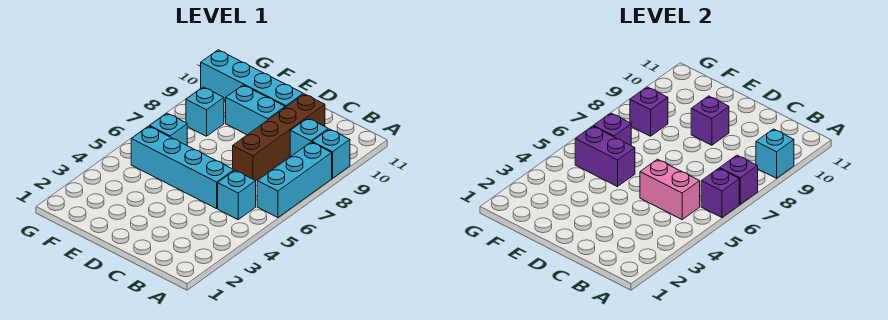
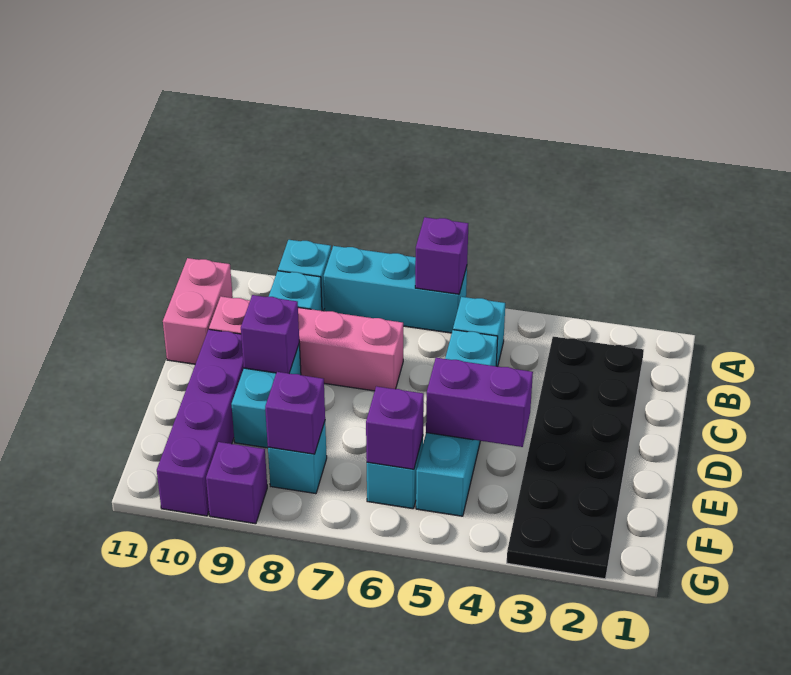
purple 1x1 brick [720,155,758,204] -> purple 1x1 brick moved to [206,442,267,524]
cyan 1x1 brick [756,129,794,178] -> none
none -> black 2x6 plate [507,337,644,579]
pink 1x2 brick [640,159,700,219] -> pink 1x2 brick moved to [163,258,233,364]
brown 1x4 brick [233,94,325,181] -> pink 1x4 brick [209,296,403,391]
cyan 1x4 brick [201,50,303,107] -> purple 1x4 brick [157,329,244,516]
purple 1x2 brick [575,126,635,187] -> purple 1x2 brick turned to [426,358,533,447]

